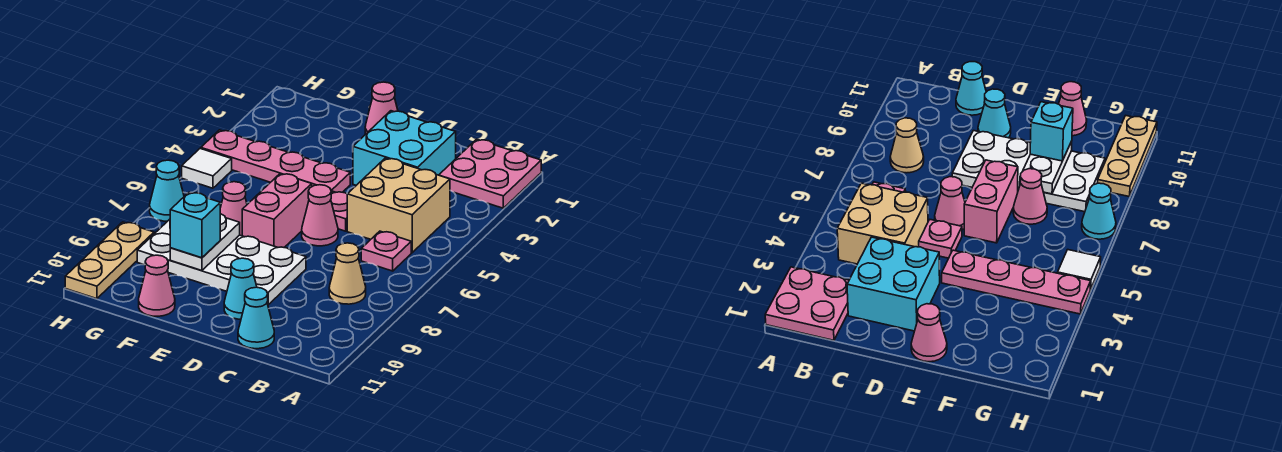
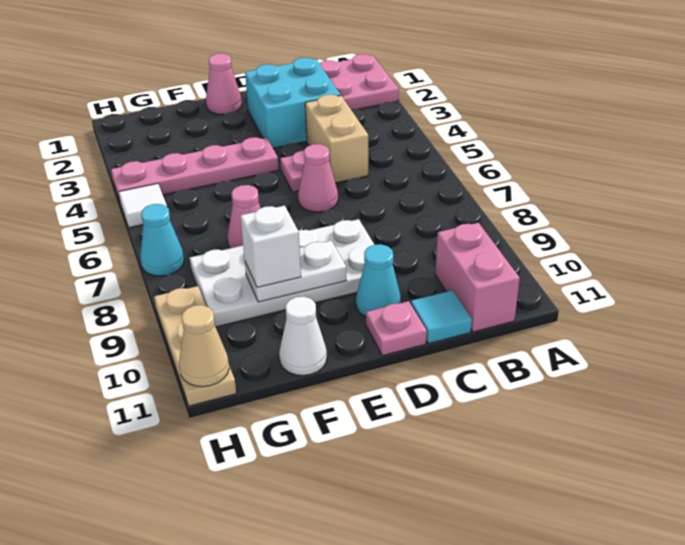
tan 2x2 brick [347,158,450,253] -> tan 1x2 brick [305,95,368,183]
pink 1x1 plate [361,231,411,271] -> pink 1x1 plate moved to [366,301,427,356]
tan 1x1 cone [329,243,366,304] -> tan 1x1 cone moved to [179,305,229,387]
cyan 1x1 cone [238,287,274,349] -> cyan 1x1 tile [411,290,472,344]
pink 1x2 brick [242,173,312,247] -> pink 1x2 brick moved to [435,223,520,332]
white 1x2 plate [170,214,240,271] -> white 1x2 plate turned to [245,241,346,302]
cyan 1x1 brick [170,192,220,258] -> white 1x1 brick [241,206,301,287]
pink 1x1 cone [139,255,175,316] -> white 1x1 cone [279,297,327,375]

